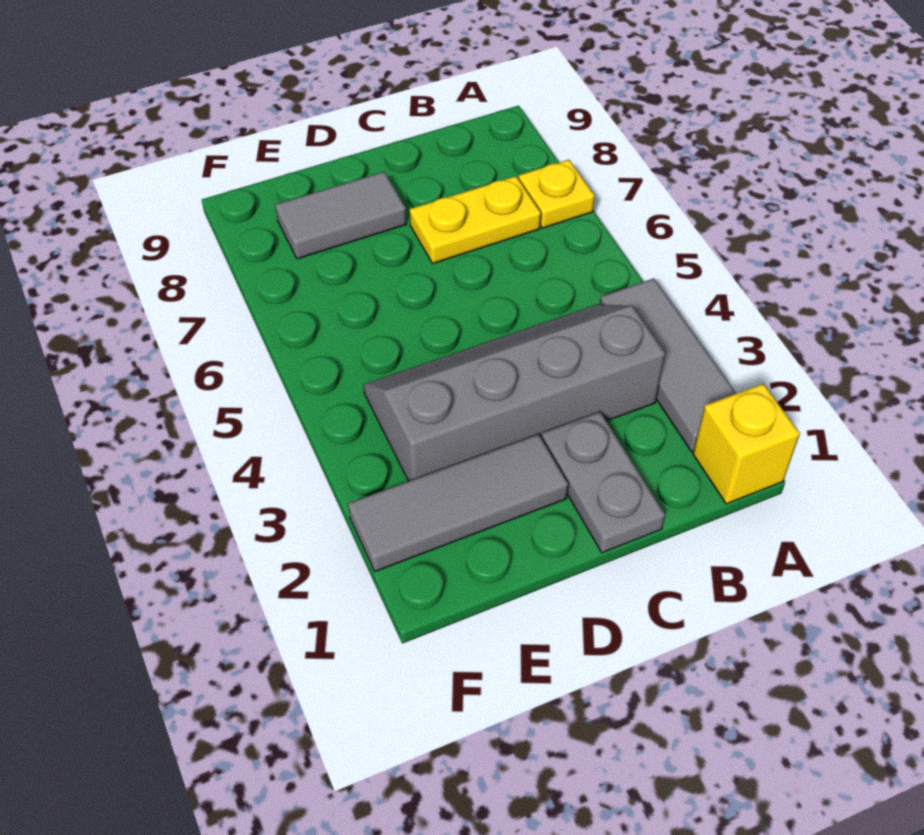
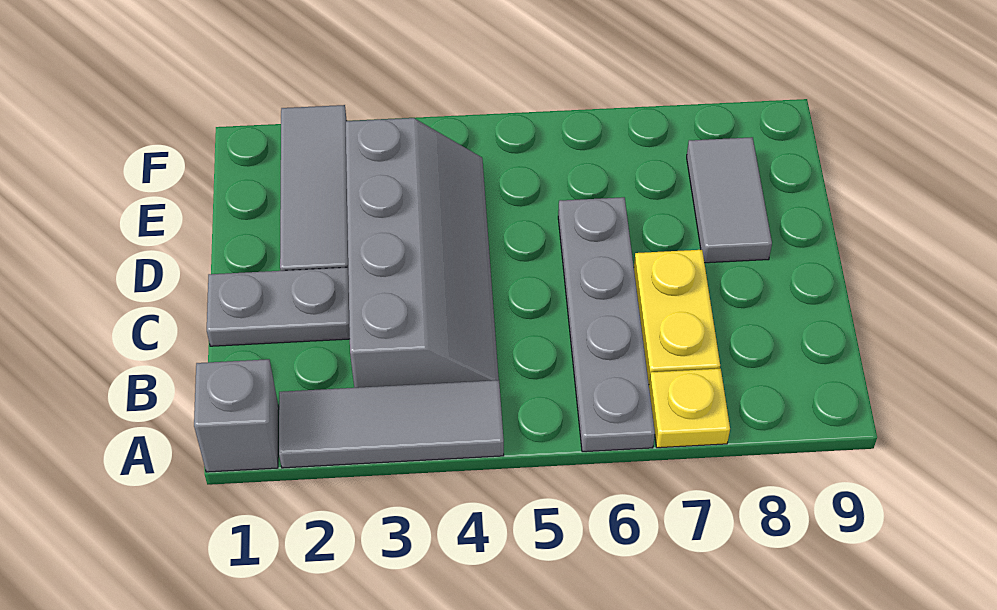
yellow 1x1 brick [693,384,800,504] -> grey 1x1 brick [194,359,279,472]
none -> grey 1x4 plate [558,197,655,452]

